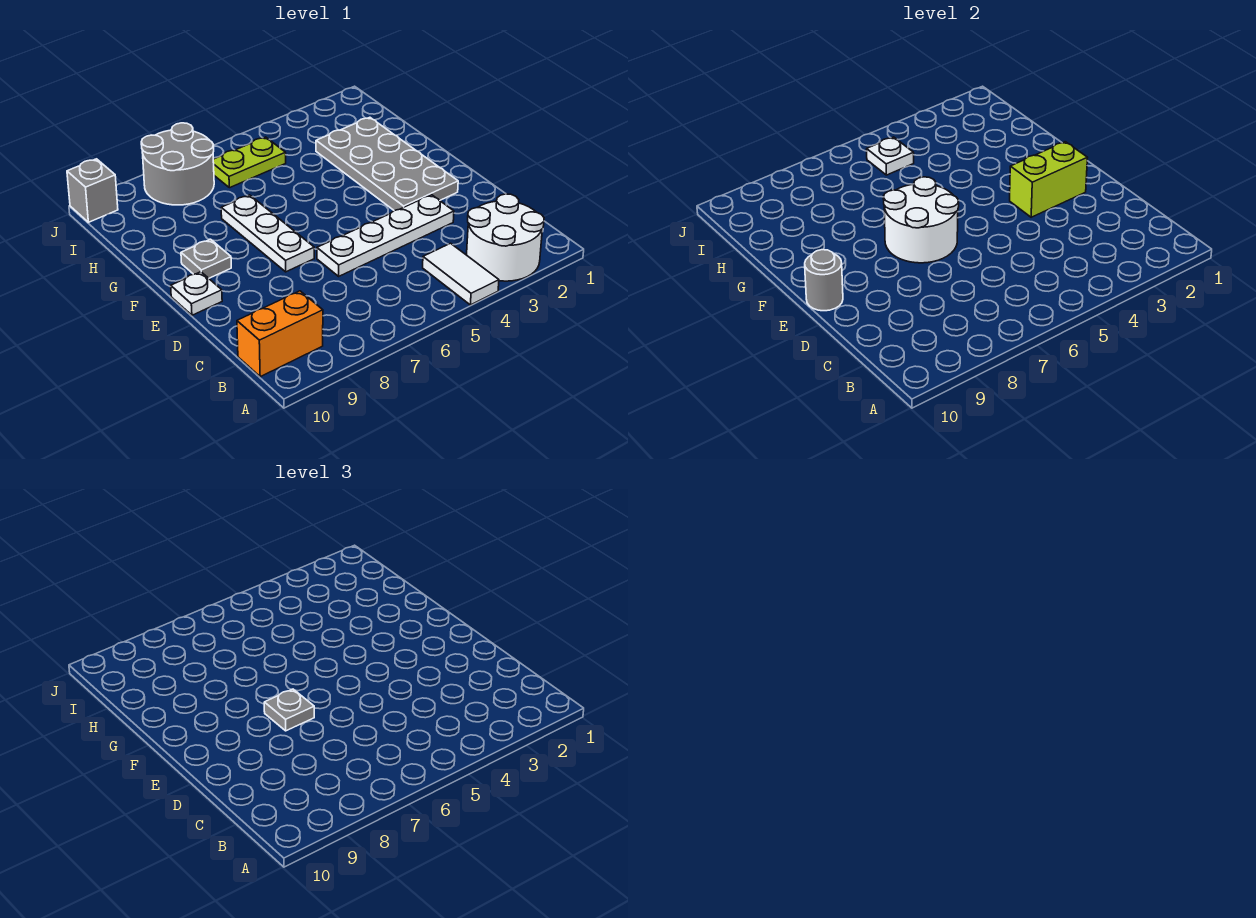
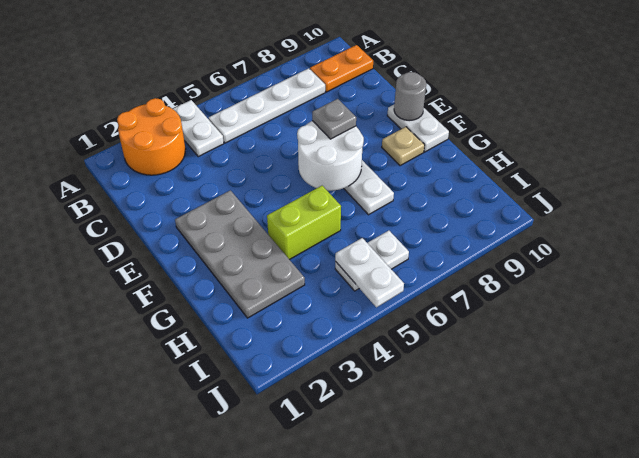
white 2x2 round brick [467,194,544,281] -> orange 2x2 round brick [117,98,186,175]
white 1x2 tile [423,243,499,305] -> white 1x2 plate [173,100,224,157]
orange 1x2 brick [237,291,323,377] -> orange 1x2 plate [310,45,373,92]
white 1x4 plate [317,195,454,276] -> white 1x4 plate moved to [209,68,325,143]
lime 1x2 brick [1010,142,1088,217] -> lime 1x2 brick moved to [267,186,341,260]
white 1x1 plate [171,272,222,315] -> white 1x2 plate [387,105,449,152]
grey 1x1 plate [181,239,231,278] -> tan 1x1 plate [382,127,425,166]
lime 1x2 plate [213,137,286,188] -> white 1x2 plate [335,231,409,291]
white 1x1 plate [867,137,914,175] -> white 1x2 plate [335,238,404,307]
grey 2x2 round brick [141,123,214,205] -> none
grey 1x1 brick [67,159,118,222] -> none

